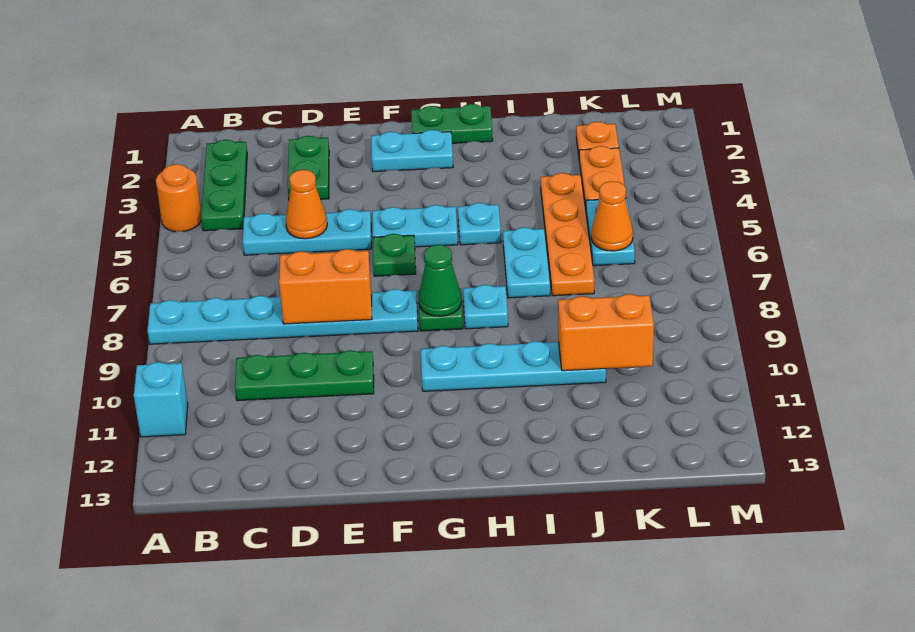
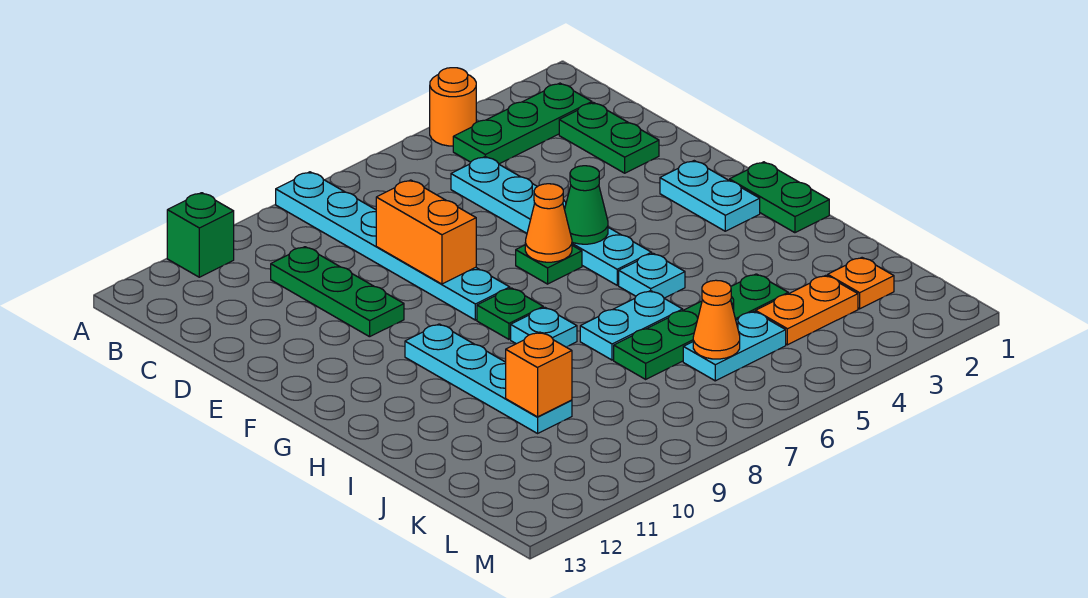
cyan 1x1 brick [134,362,188,437] -> green 1x1 brick [167,193,234,277]
green 1x2 plate [288,136,329,199] -> green 1x2 plate turned to [559,103,659,173]
orange 1x1 cone [286,170,327,239] -> orange 1x1 cone moved to [525,184,572,262]
green 1x1 cone [418,245,462,316] -> green 1x1 cone moved to [565,166,608,244]
orange 1x4 plate [541,173,594,296] -> green 1x4 plate [614,274,788,379]
orange 1x2 brick [558,294,654,371] -> orange 1x1 brick [506,332,572,417]

